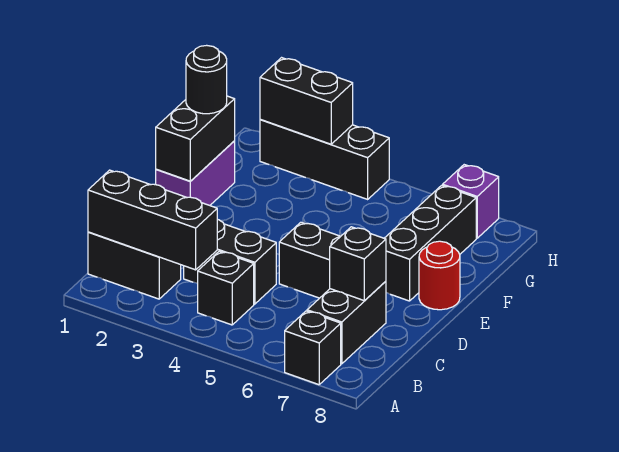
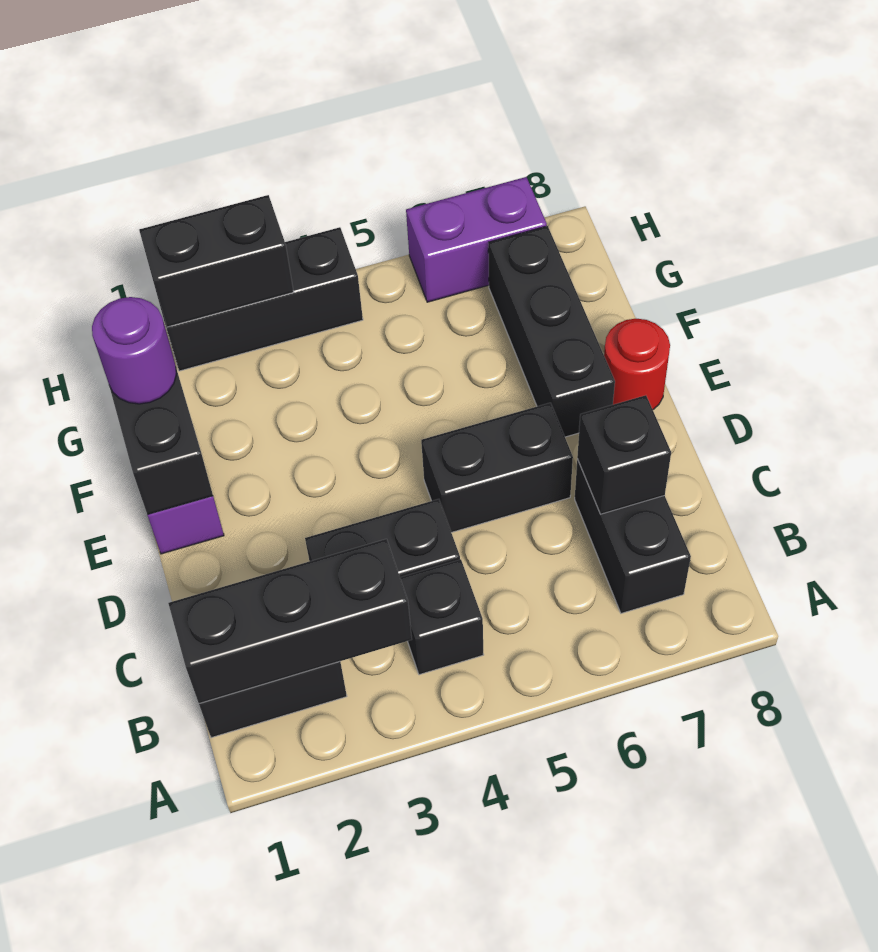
black 1x1 brick [285,311,341,385] -> none
black 1x1 round brick [186,45,227,114] -> purple 1x1 round brick [92,297,176,404]
purple 1x1 brick [443,165,499,238] -> purple 1x2 brick [406,177,547,302]

